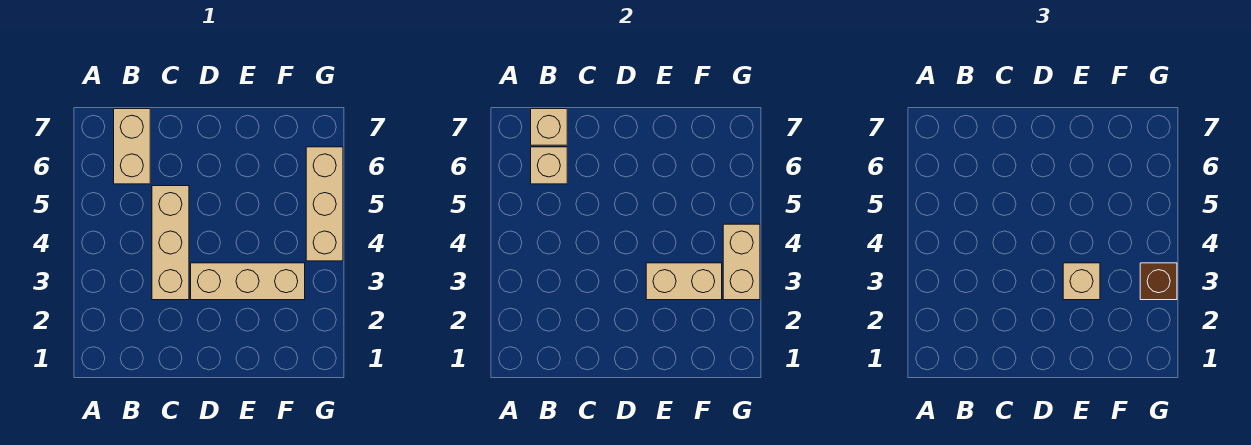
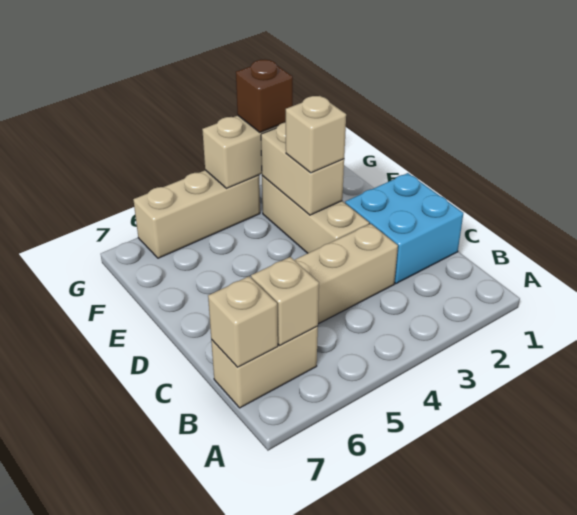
none -> cyan 2x2 brick [345,173,463,284]

